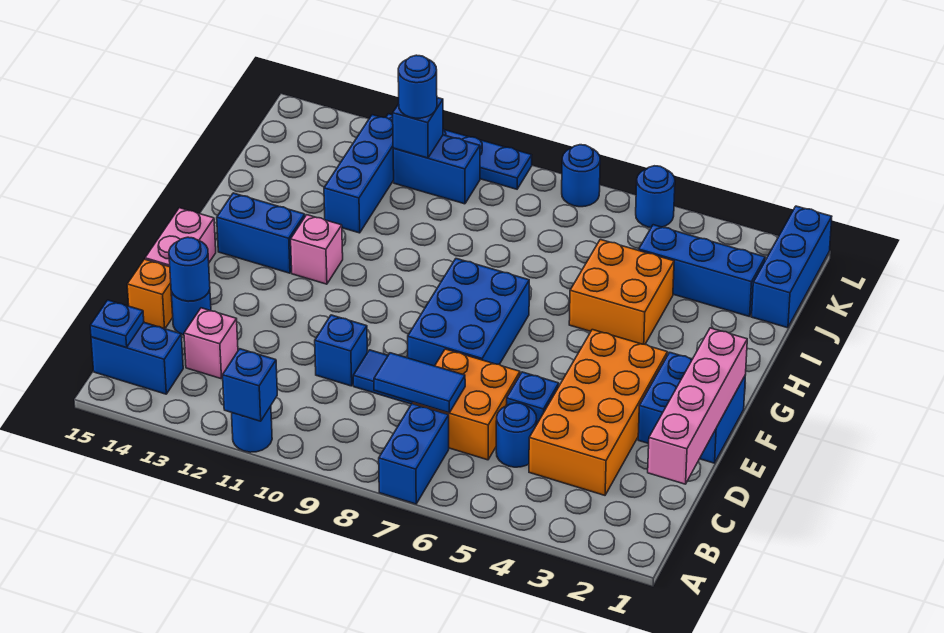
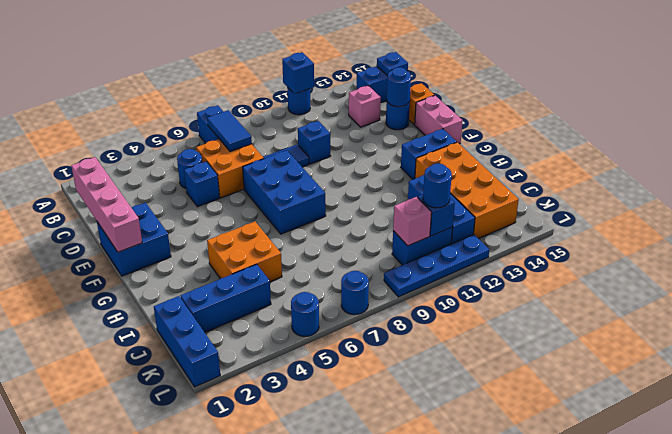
orange 2x4 brick [529,330,668,495] -> orange 2x4 brick moved to [415,142,519,239]
blue 1x2 tile [374,353,465,413] -> blue 1x2 tile turned to [207,110,252,152]
pink 1x1 brick [291,215,343,284] -> pink 1x1 brick moved to [393,197,432,246]

